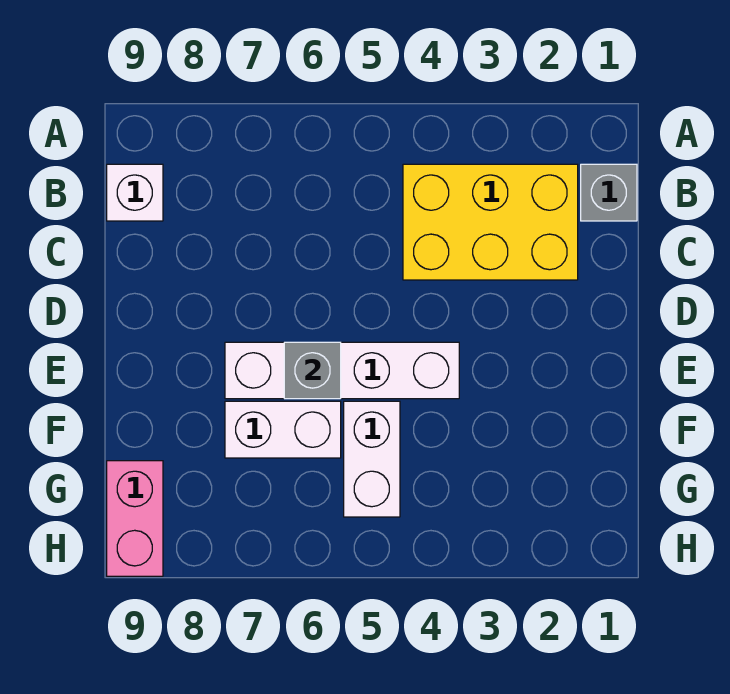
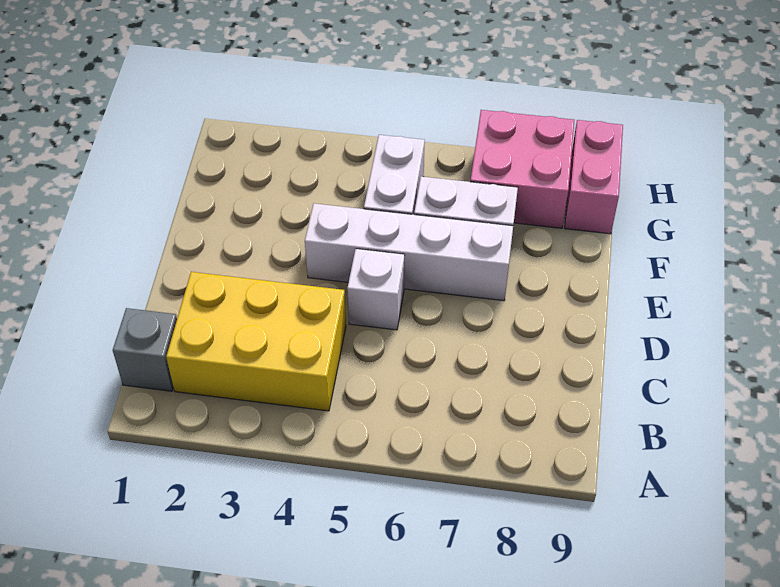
white 1x1 brick [107,164,163,221] -> white 1x1 brick moved to [347,249,404,330]
grey 1x1 brick [284,342,341,399] -> none
none -> pink 2x2 brick [470,110,575,228]

